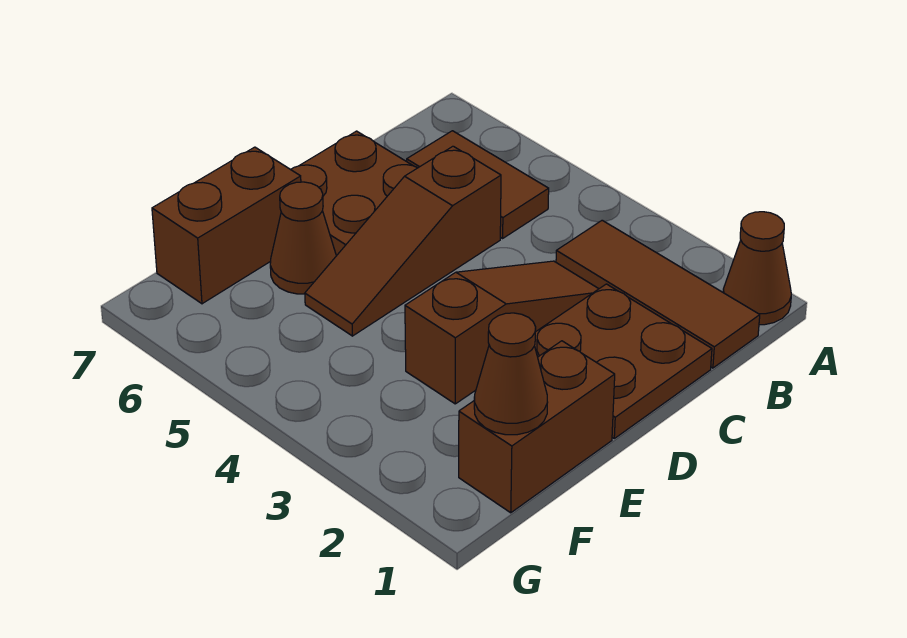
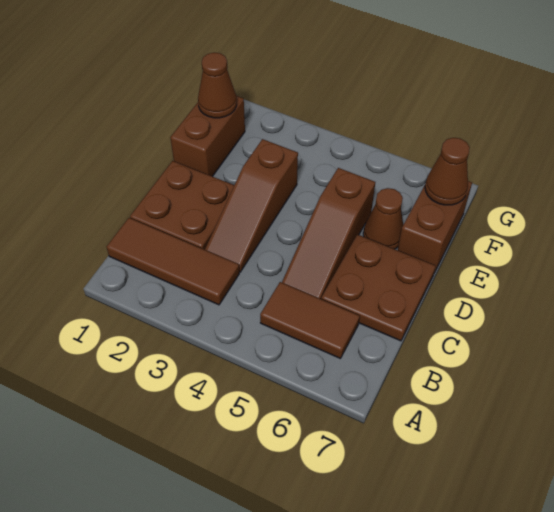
brown 1x1 cone [723,212,791,325] -> brown 1x1 cone moved to [425,138,470,205]
brown 1x3 slope [305,146,501,336] -> brown 1x3 slope turned to [282,168,375,299]

